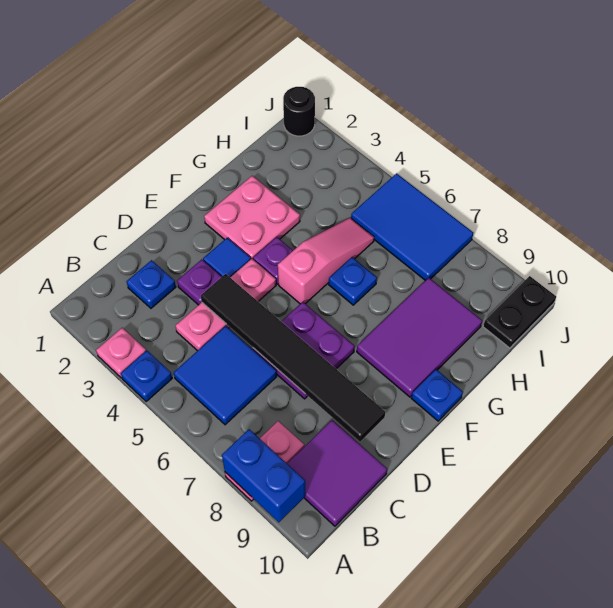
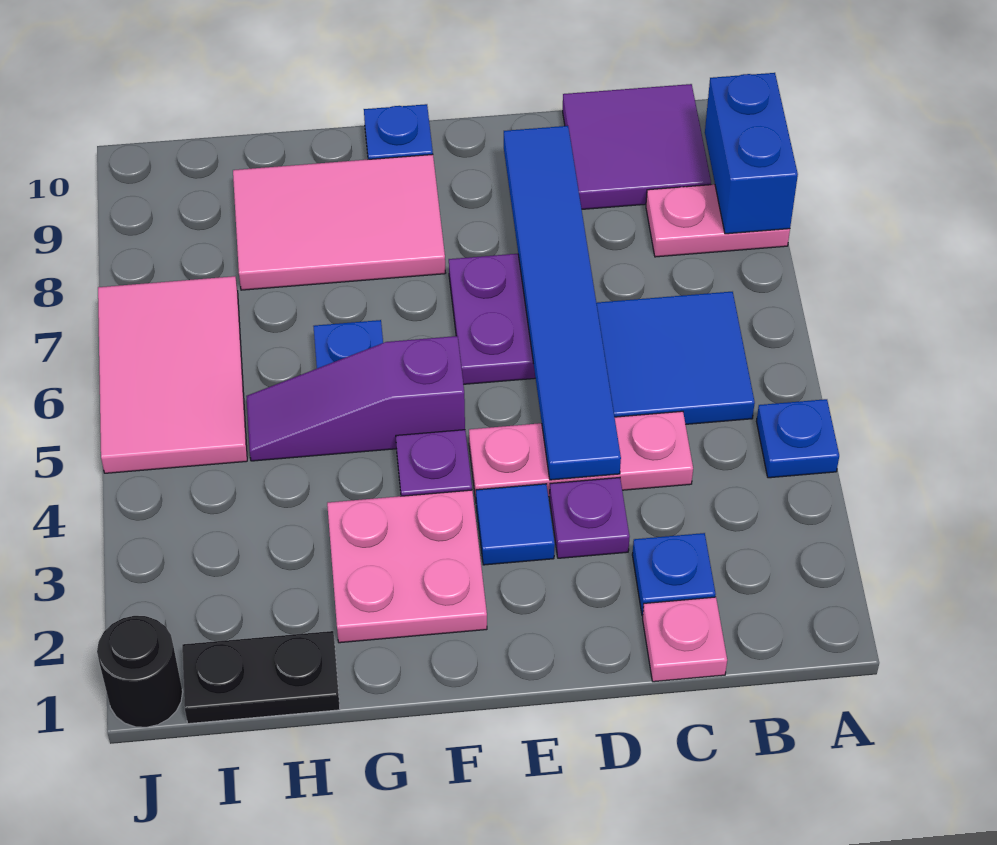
pink 1x1 plate [96,328,146,378] -> pink 1x1 plate moved to [643,597,727,682]
black 1x6 tile [201,274,385,442] -> blue 1x6 tile [504,126,621,480]
pink 1x3 slope [278,218,374,304] -> purple 1x3 slope [246,336,465,461]
purple 2x3 tile [357,278,482,397] -> pink 2x3 tile [233,154,445,290]
blue 2x3 tile [351,173,473,281] -> pink 2x3 tile [98,276,247,473]
black 1x2 plate [483,276,556,348] -> black 1x2 plate moved to [182,631,340,724]

